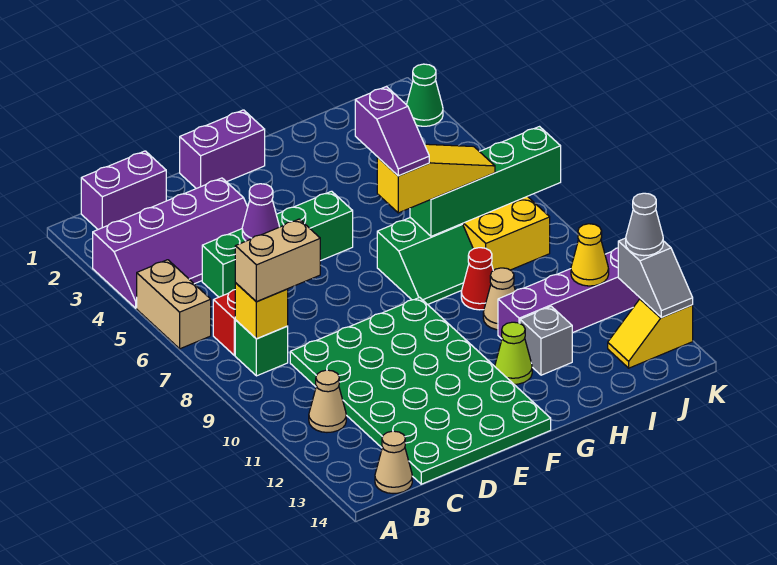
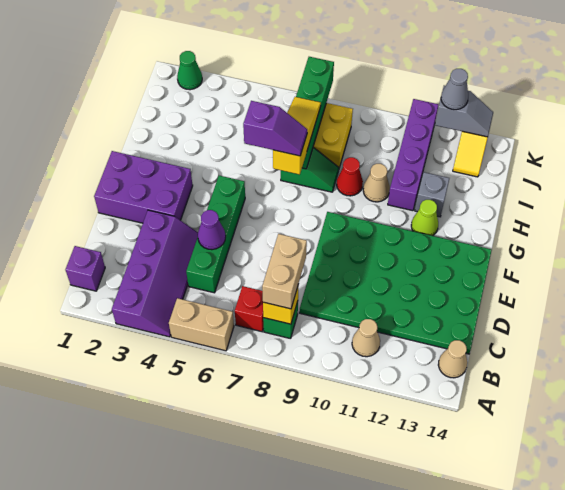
purple 1x2 brick [81,151,166,229] -> purple 1x1 brick [66,246,105,291]
purple 1x2 brick [180,110,265,189] -> purple 2x3 brick [94,151,193,223]
green 2x2 slope [377,218,473,304] -> green 1x2 slope [281,147,339,192]
yellow 1x1 cone [571,224,609,286] -> none

